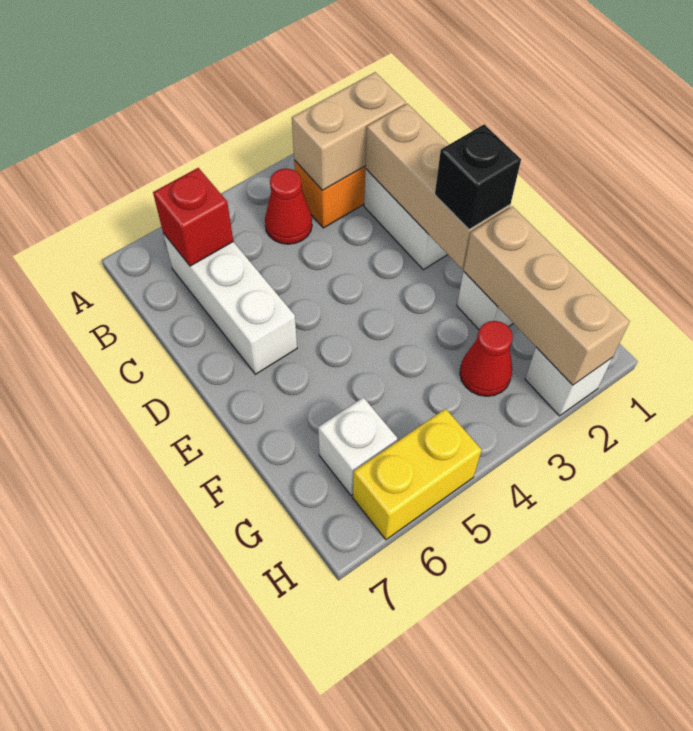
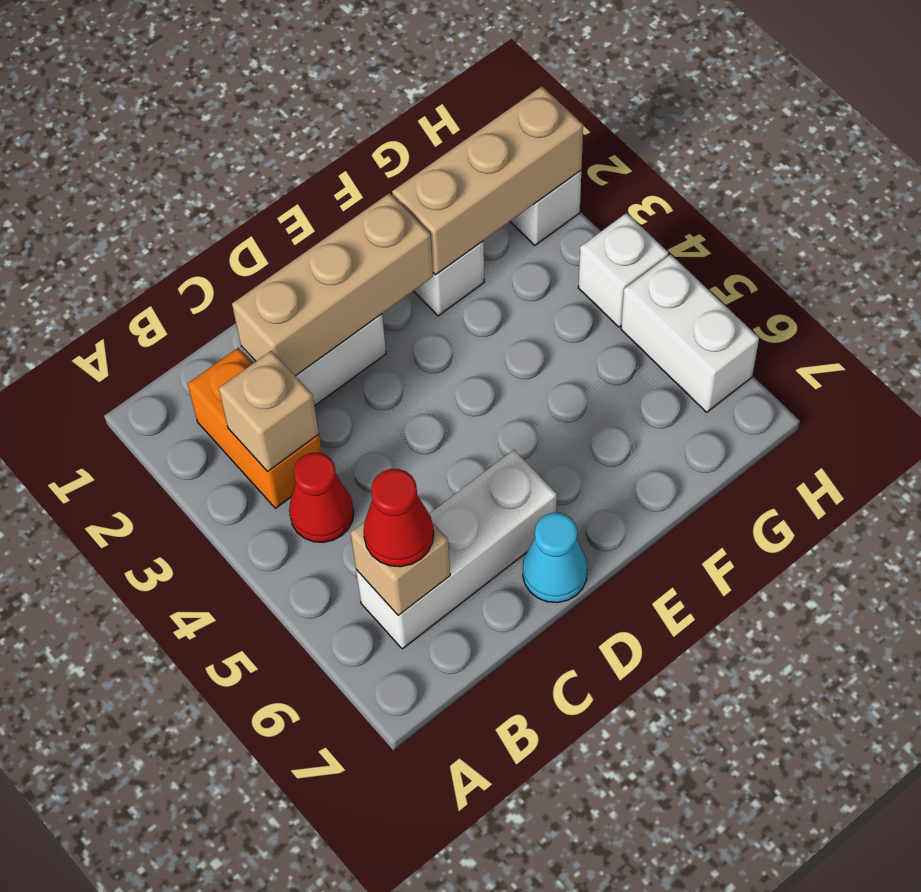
tan 1x2 brick [292,72,406,190] -> tan 1x1 brick [219,351,319,472]
red 1x1 brick [153,168,233,266] -> tan 1x1 brick [350,522,450,615]
none -> cyan 1x1 cone [523,513,587,603]
black 1x1 brick [435,124,521,230] -> none
red 1x1 cone [460,321,512,396] -> red 1x1 cone moved to [363,469,434,567]
white 1x1 brick [318,397,397,496] -> white 1x1 brick moved to [578,213,668,327]
yellow 1x2 brick [353,409,482,540] -> white 1x2 brick [621,254,759,412]

